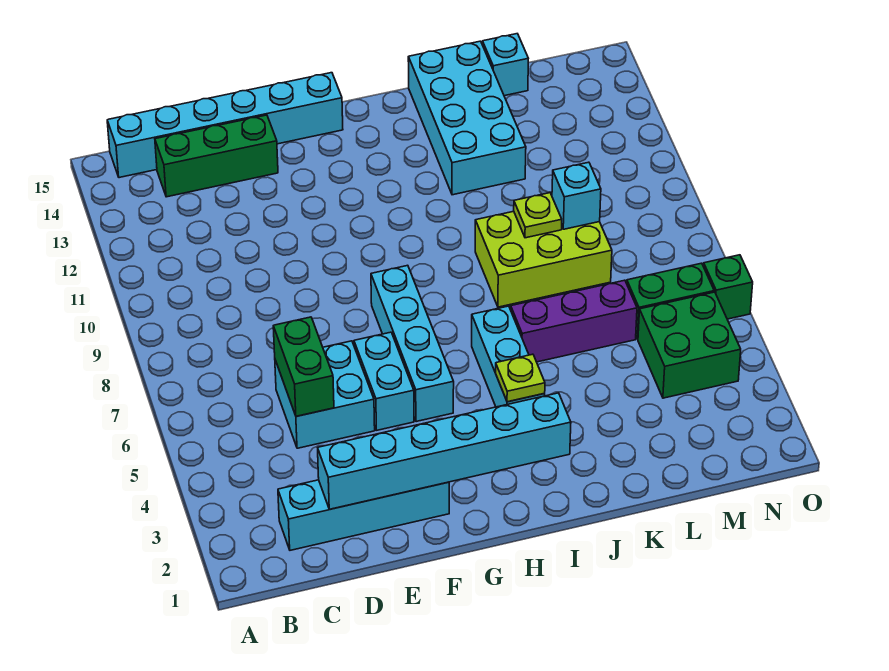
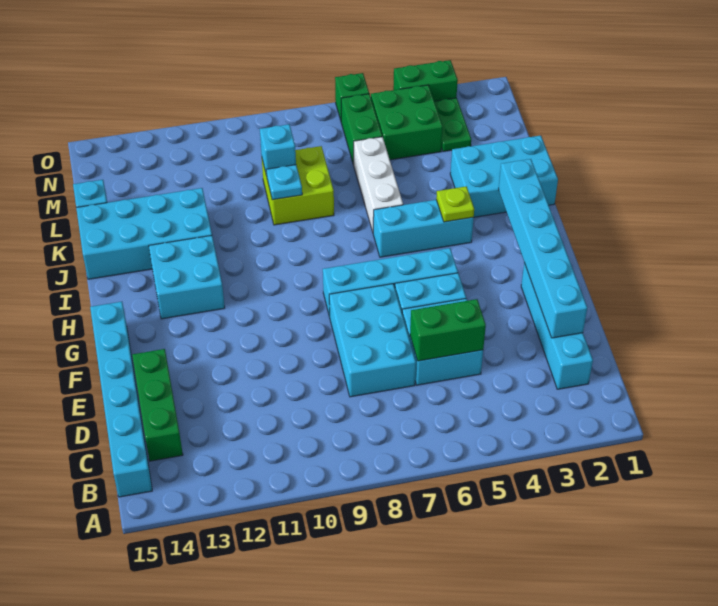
none -> cyan 2x3 brick [329,284,416,397]
none -> cyan 2x2 brick [149,235,225,319]
none -> cyan 2x3 brick [450,136,558,217]
purple 1x3 brick [511,280,637,362] -> white 1x3 brick [354,137,403,232]
lime 2x3 brick [475,211,612,307] -> lime 2x2 brick [262,146,334,225]
lime 1x1 plate [514,193,562,238] -> cyan 1x1 plate [266,165,302,200]
none -> green 1x2 plate [434,98,471,152]
none -> green 1x2 brick [393,60,458,101]

